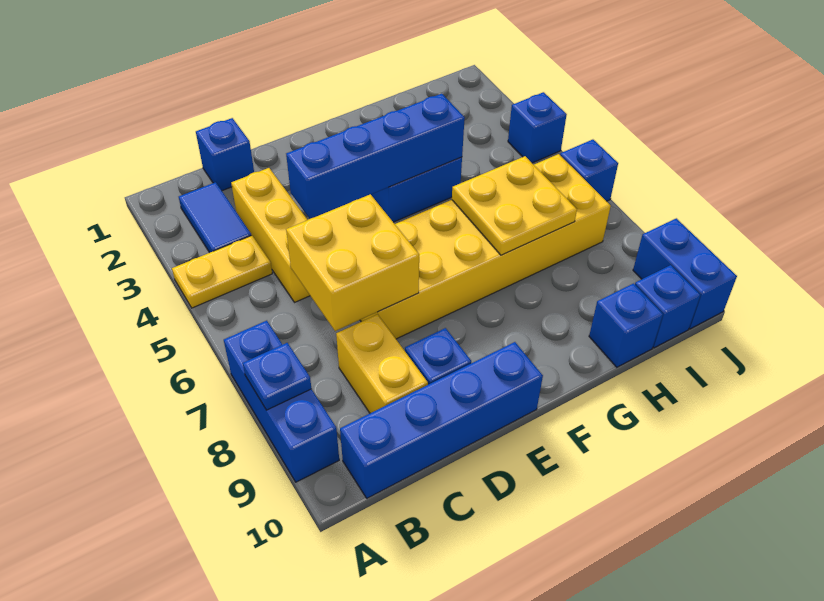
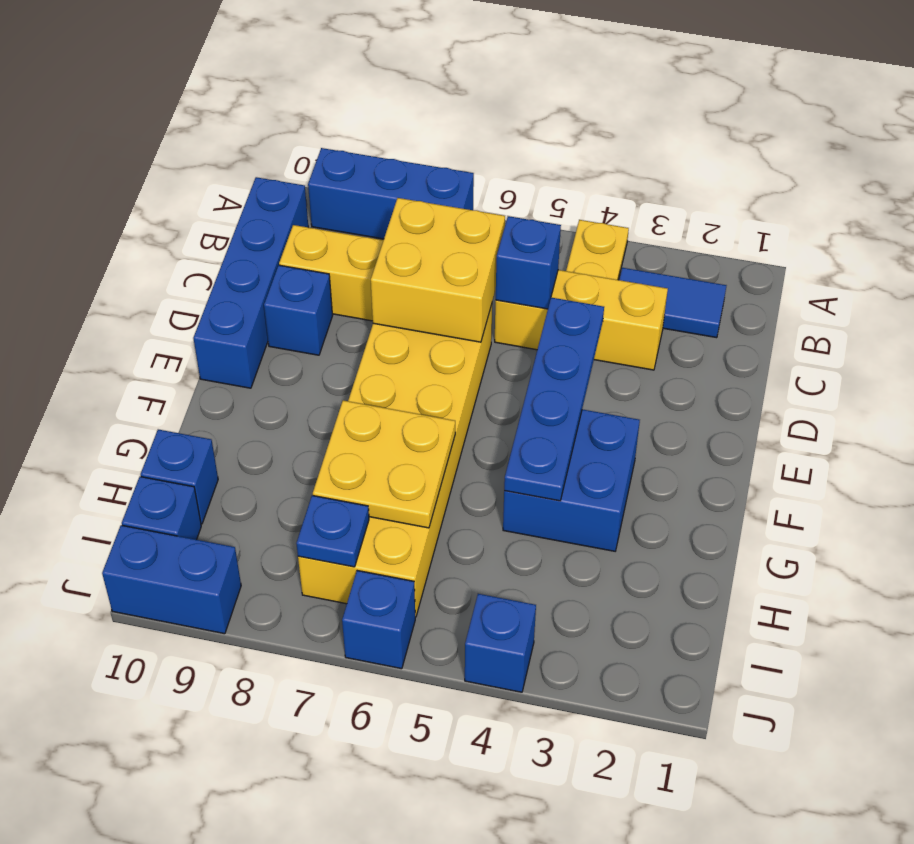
blue 1x1 plate [243,343,311,410] -> blue 1x1 plate moved to [296,496,369,567]
blue 1x1 brick [196,118,254,191] -> blue 1x1 brick moved to [496,216,561,309]
blue 1x4 brick [286,94,465,219] -> blue 1x4 plate [504,298,604,501]

